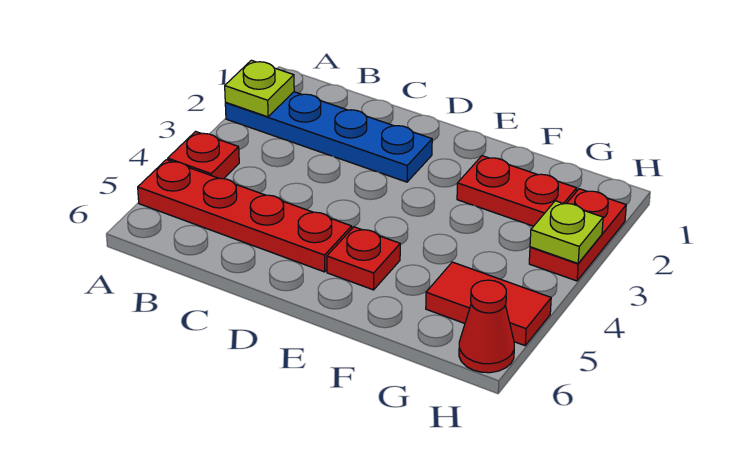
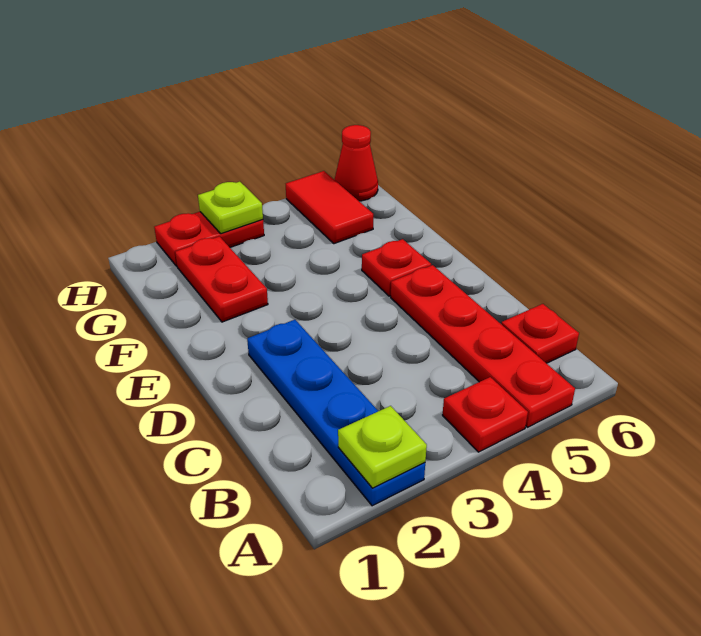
none -> red 1x1 plate [501,304,579,363]

